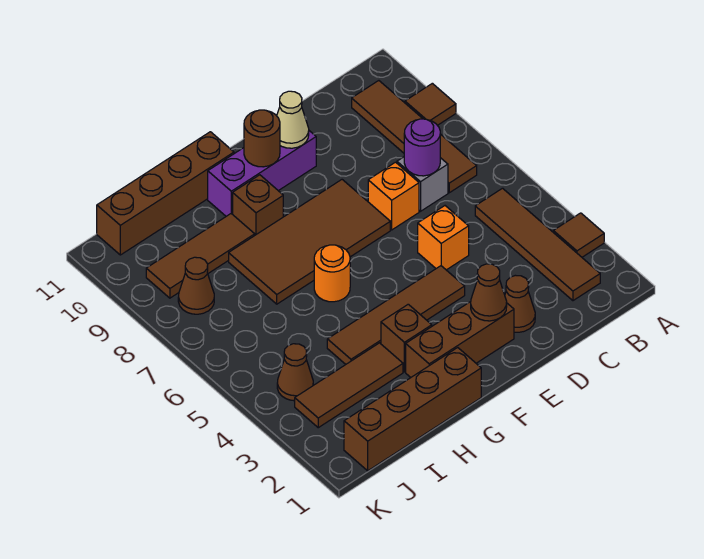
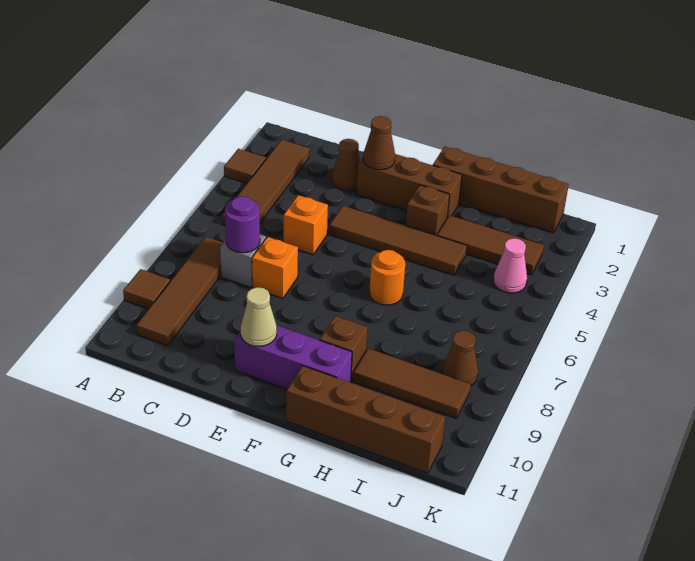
brown 2x4 tile [229,180,390,304] -> none
brown 1x1 round brick [244,110,280,167] -> none
brown 1x1 cone [277,344,313,401] -> pink 1x1 cone [493,238,527,293]

